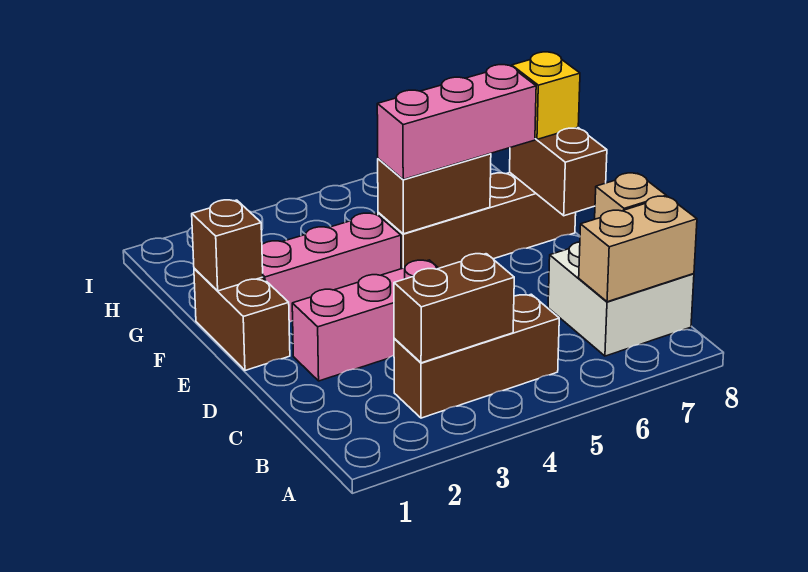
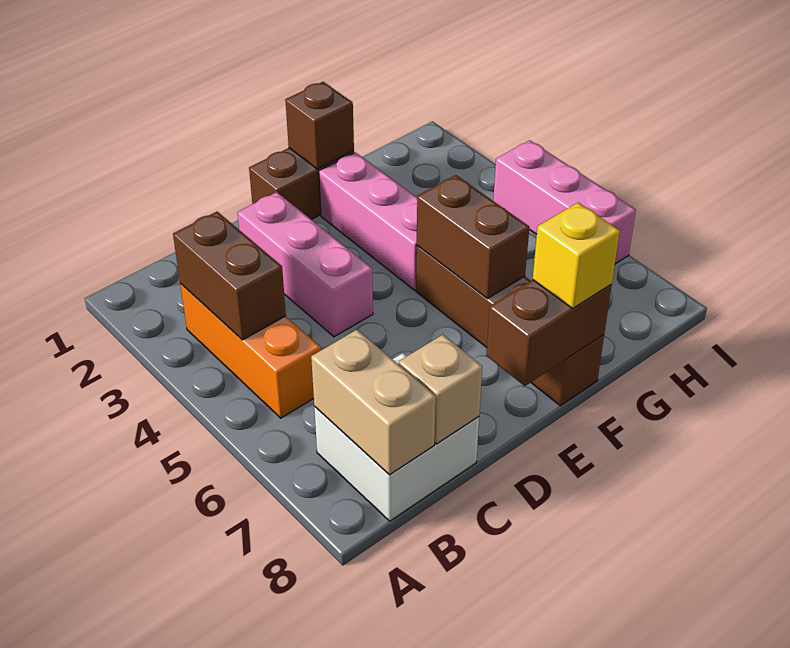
brown 1x3 brick [394,294,559,418] -> orange 1x3 brick [180,284,321,418]
pink 1x3 brick [377,65,536,179] -> pink 1x3 brick moved to [493,140,636,264]

